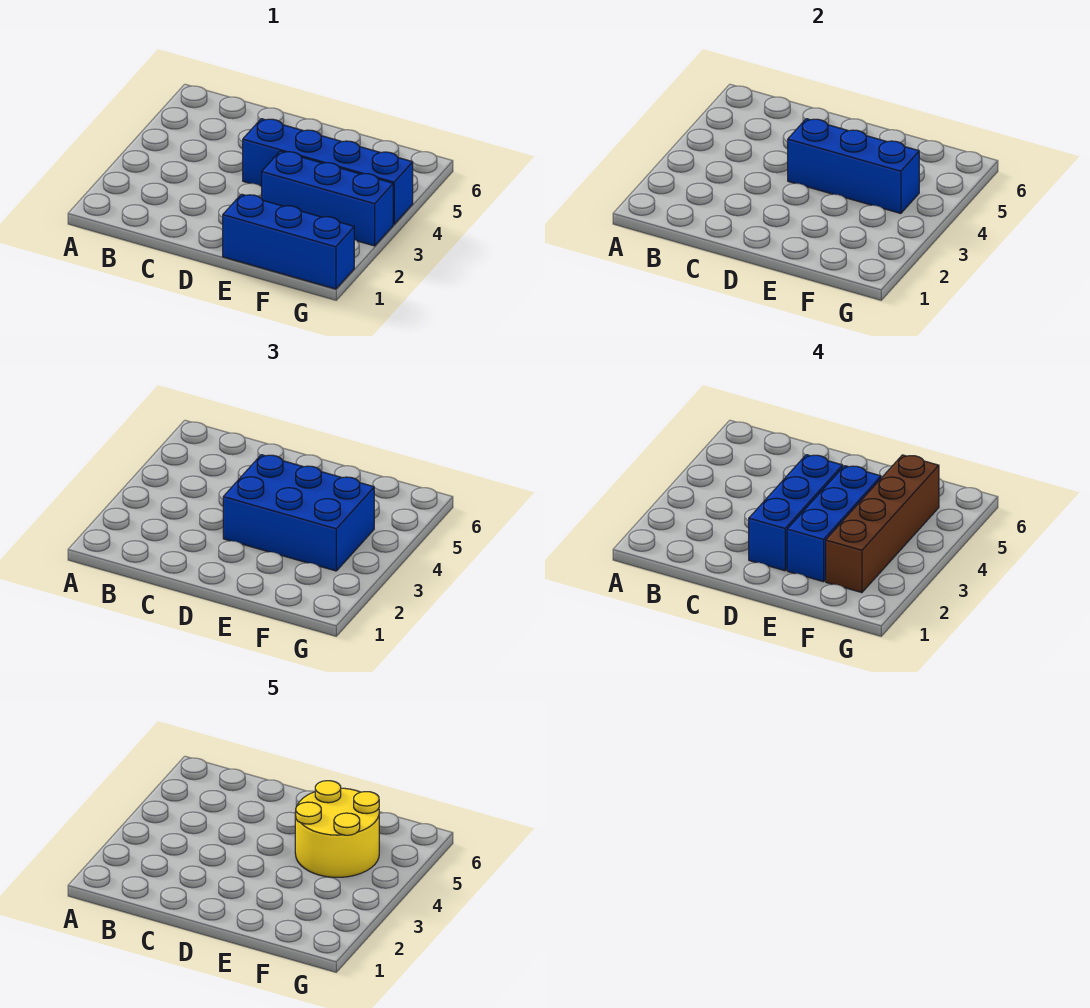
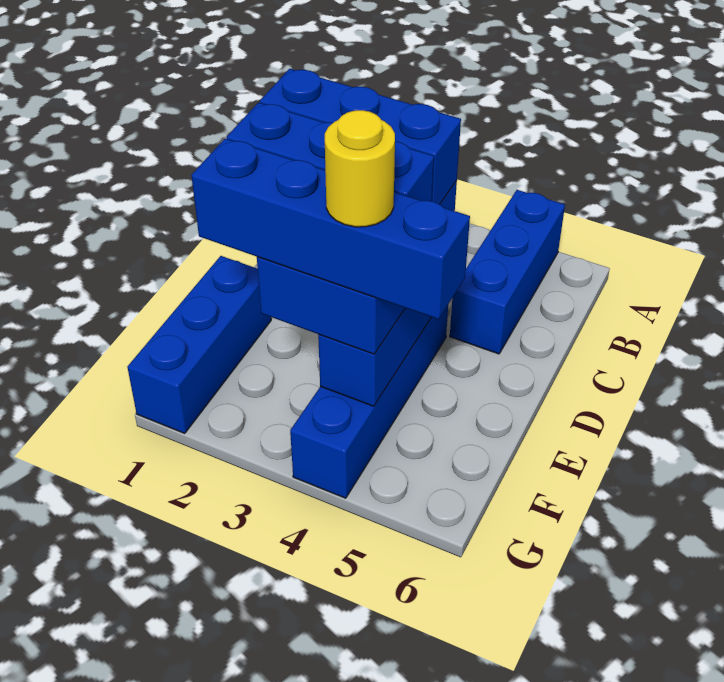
blue 1x3 brick [262,151,393,246] -> blue 1x3 brick moved to [450,190,565,354]
yellow 2x2 round brick [295,781,379,877] -> yellow 1x1 round brick [325,110,395,227]
brown 1x4 brick [826,455,939,593] -> blue 1x4 brick [191,138,470,319]

